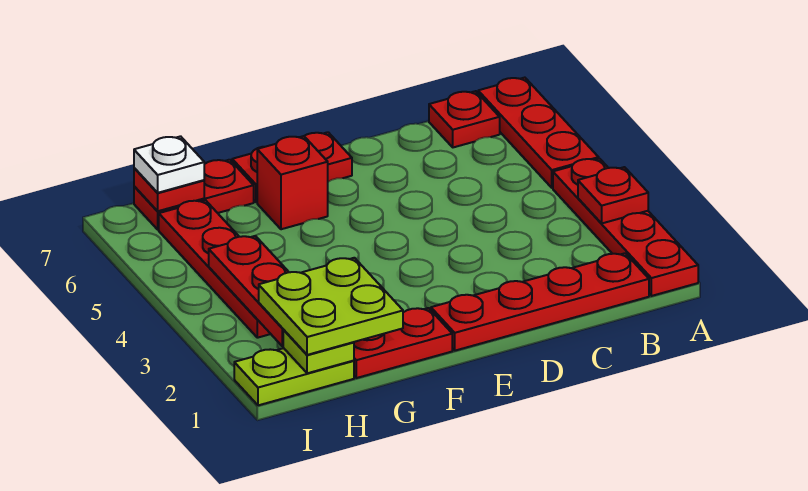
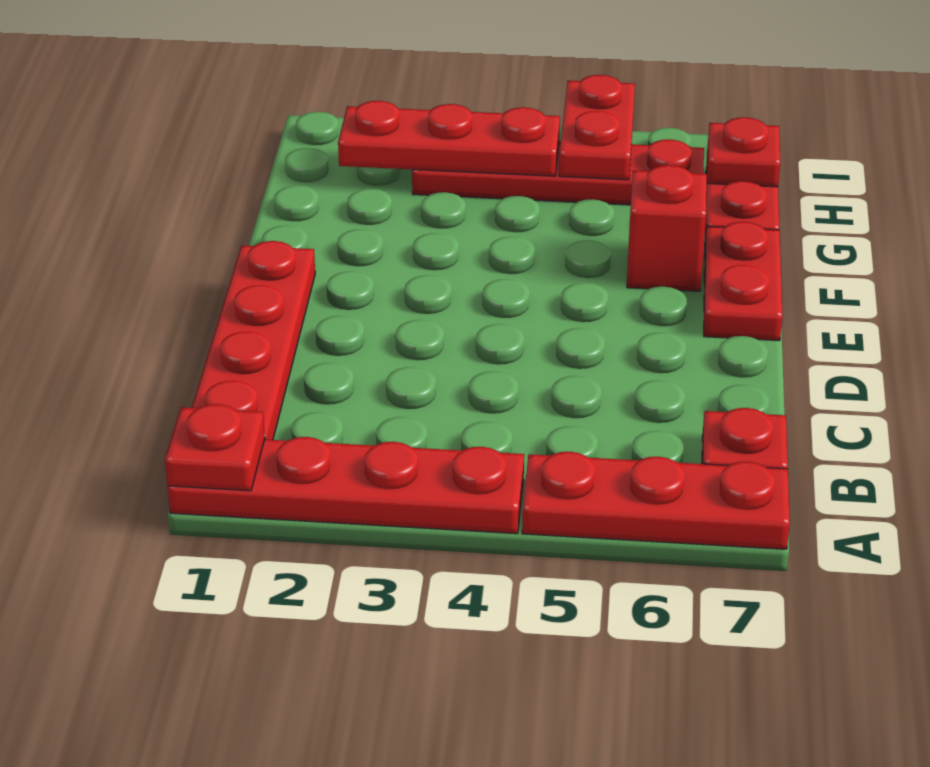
red 1x1 plate [578,167,648,224] -> red 1x1 plate moved to [165,404,265,491]
red 1x2 plate [354,308,452,378] -> red 1x2 plate moved to [559,75,635,180]
lime 2x2 plate [259,258,403,355] -> none
lime 1x2 plate [234,348,354,405] -> none
lime 1x1 plate [283,330,354,373] -> none
white 1x1 plate [134,136,204,193] -> none

